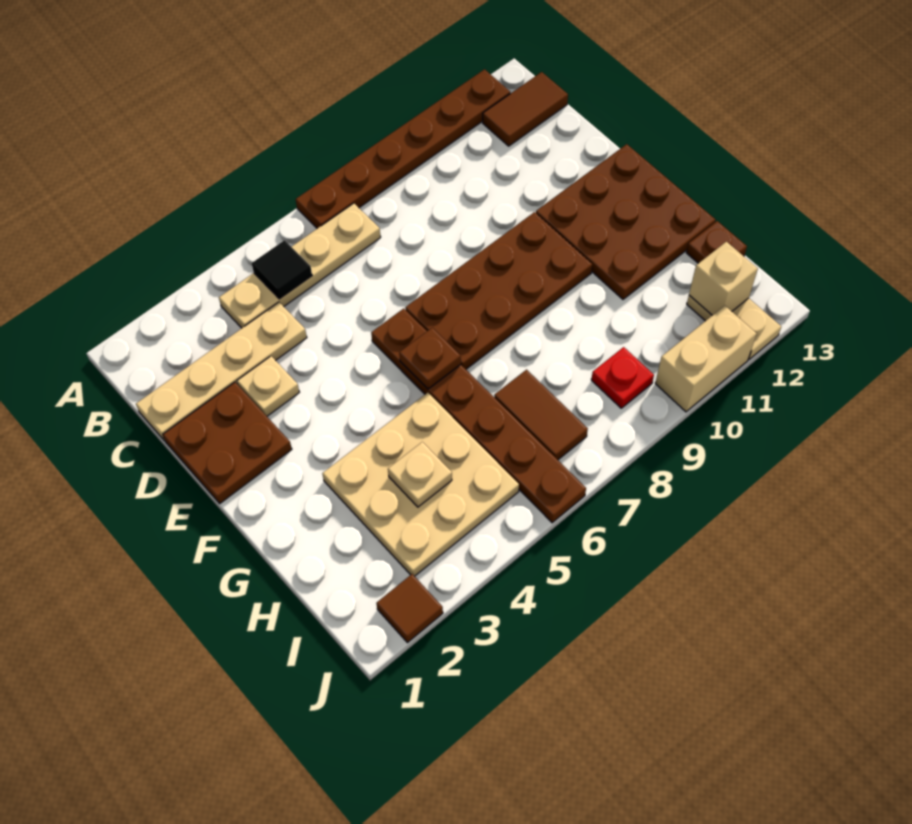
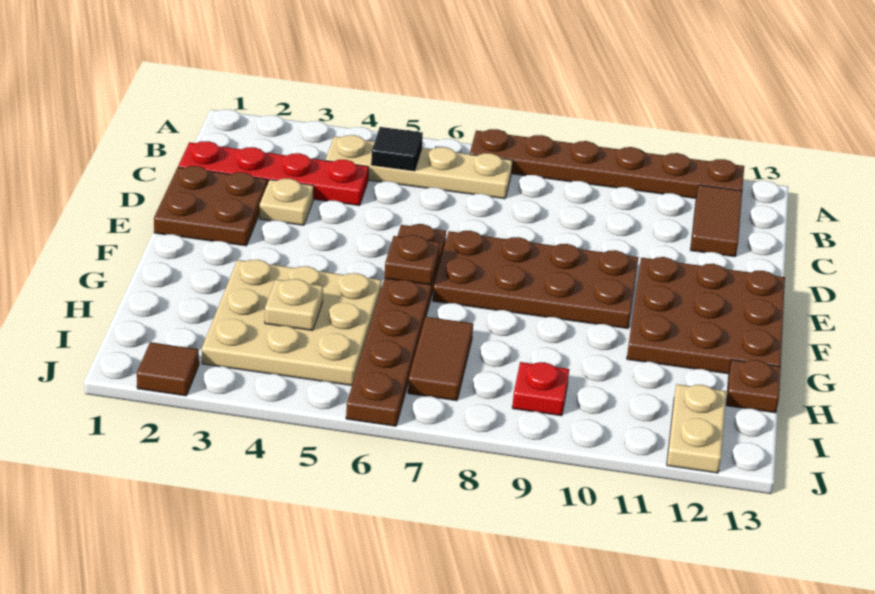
brown 1x2 tile [483,72,568,146] -> brown 1x2 tile turned to [691,185,742,257]
tan 1x4 plate [136,302,307,441] -> red 1x4 plate [178,141,369,206]
tan 1x1 brick [689,242,758,315] -> none
tan 1x2 brick [655,306,757,412] -> none

